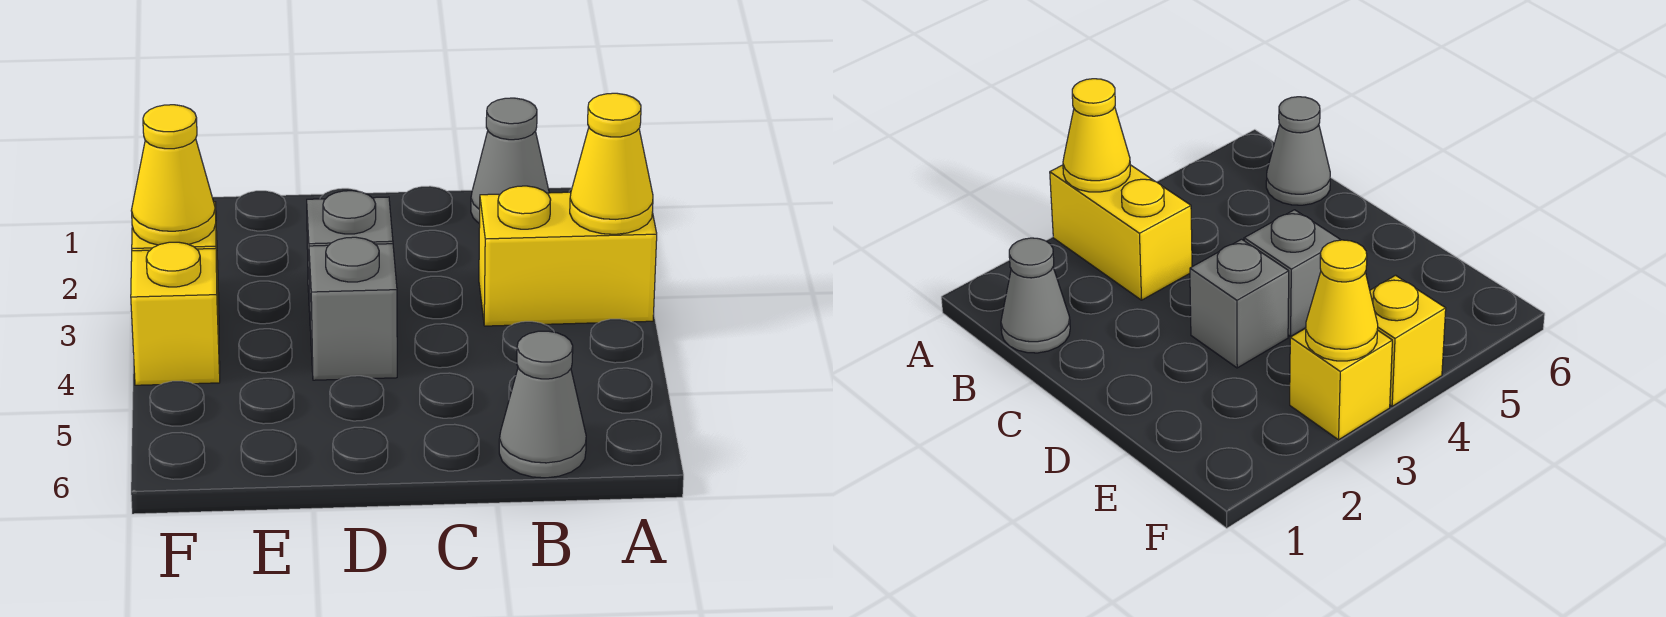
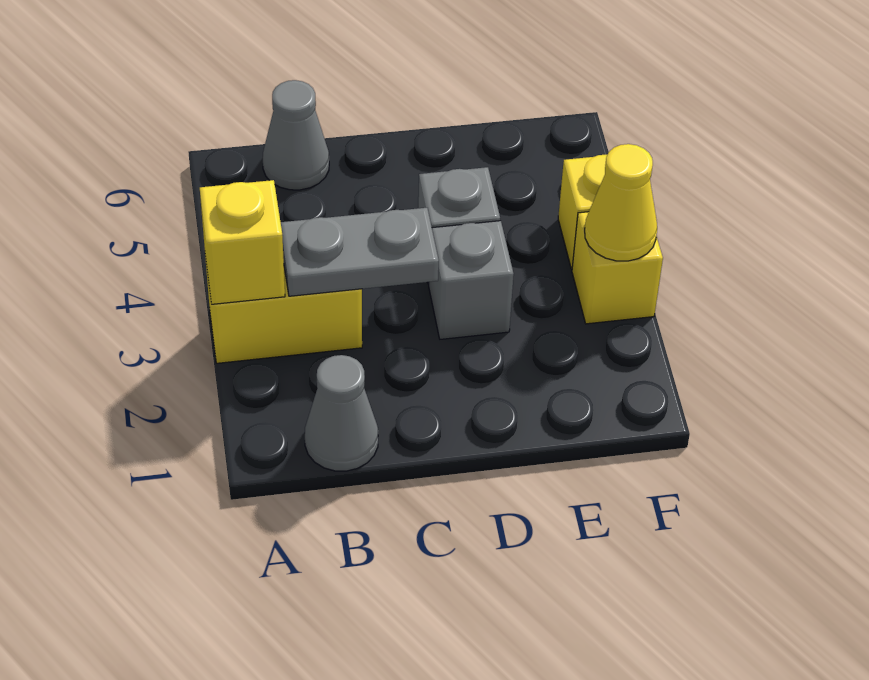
yellow 1x1 cone [570,93,653,234] -> yellow 1x1 brick [200,180,285,304]
none -> grey 1x2 plate [281,208,439,296]

